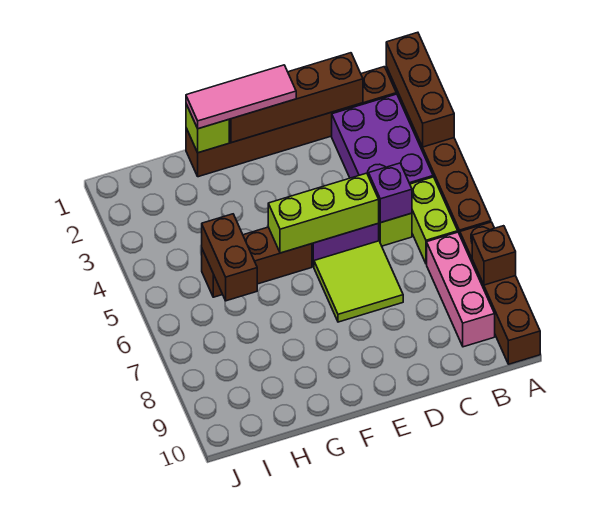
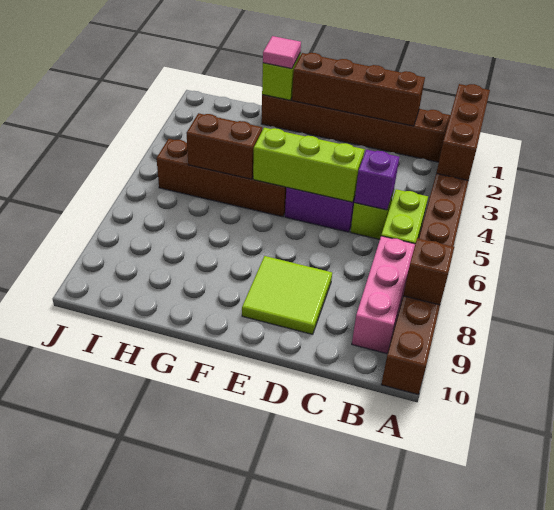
purple 2x3 brick [332,94,433,184] -> none
lime 2x2 tile [314,241,403,322] -> lime 2x2 tile moved to [242,256,332,334]
pink 1x3 tile [186,65,296,129] -> pink 1x1 tile [263,36,301,69]
brown 1x3 brick [202,227,312,297] -> brown 1x4 brick [157,139,287,217]
brown 1x2 brick [202,214,257,301] -> brown 1x2 brick turned to [187,113,262,179]

